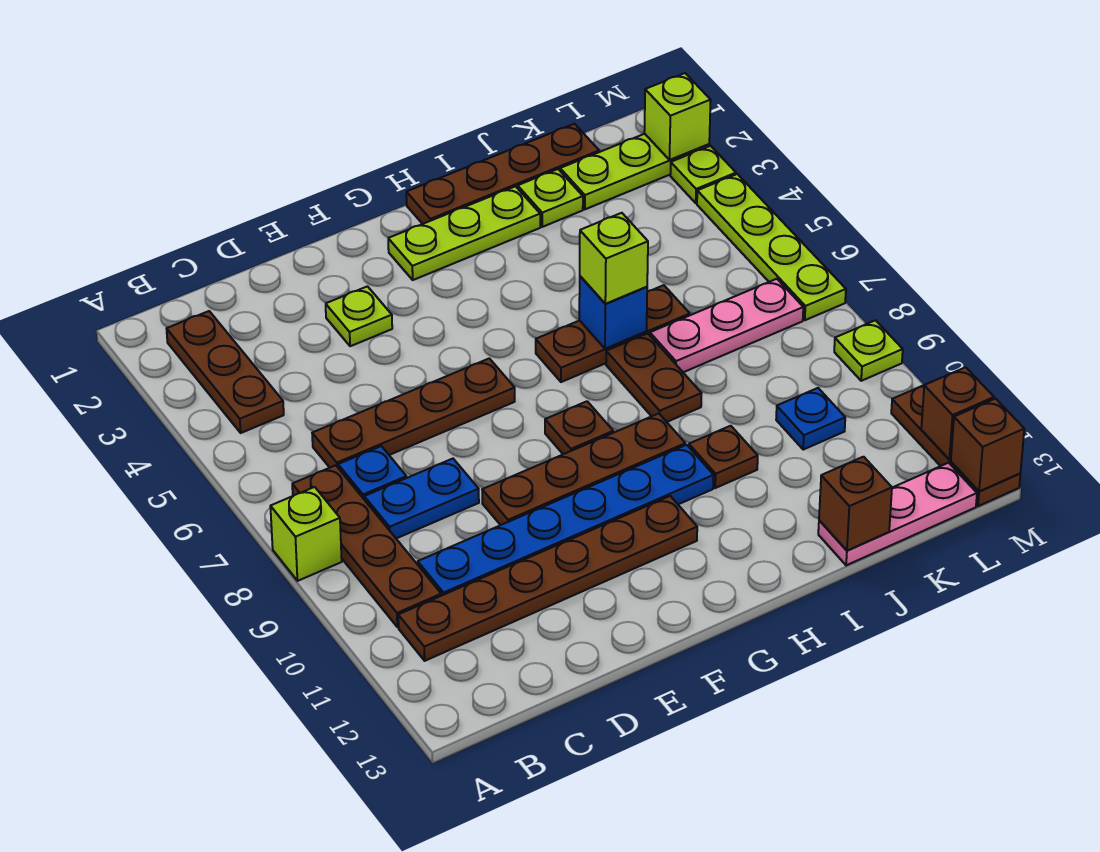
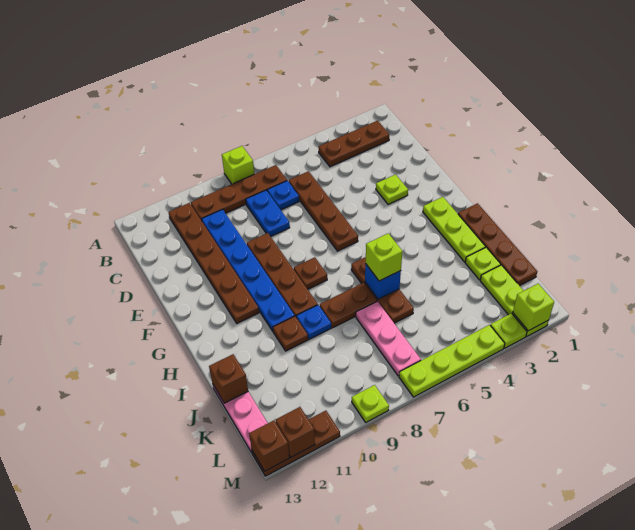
blue 1x1 plate [776,388,845,450] -> blue 1x1 plate moved to [296,305,331,339]

